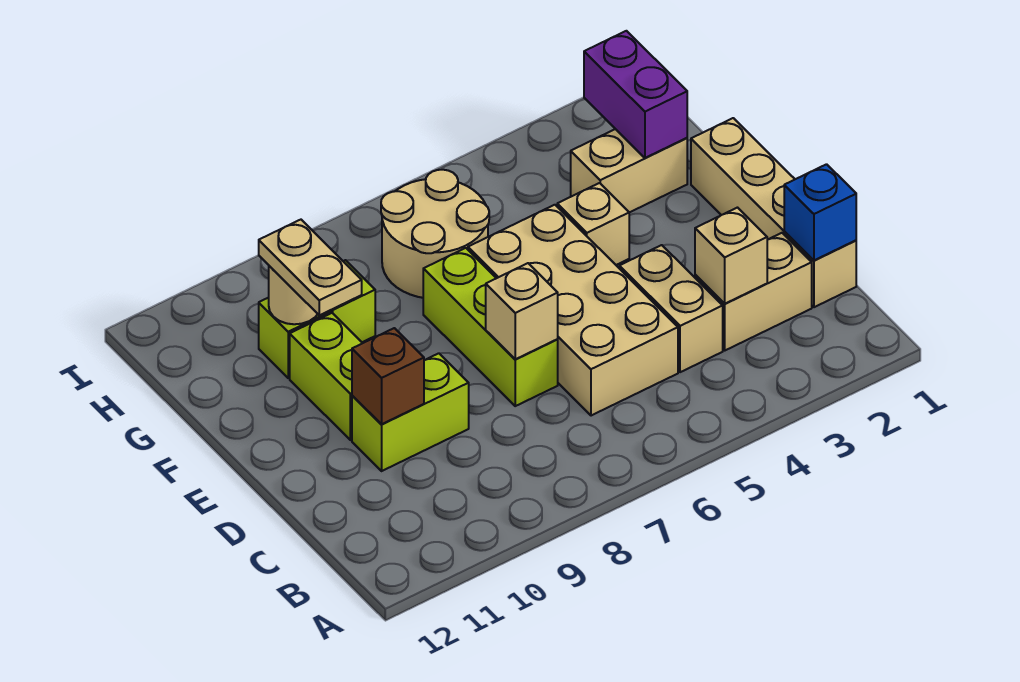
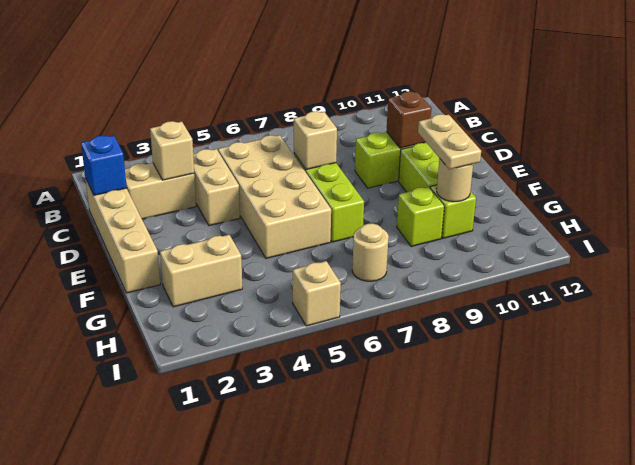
tan 1x1 brick [557,183,629,265] -> tan 1x1 brick moved to [293,261,341,326]
purple 1x2 brick [584,31,687,158] -> none
tan 2x2 round brick [381,170,489,298] -> tan 1x1 round brick [352,224,389,281]

